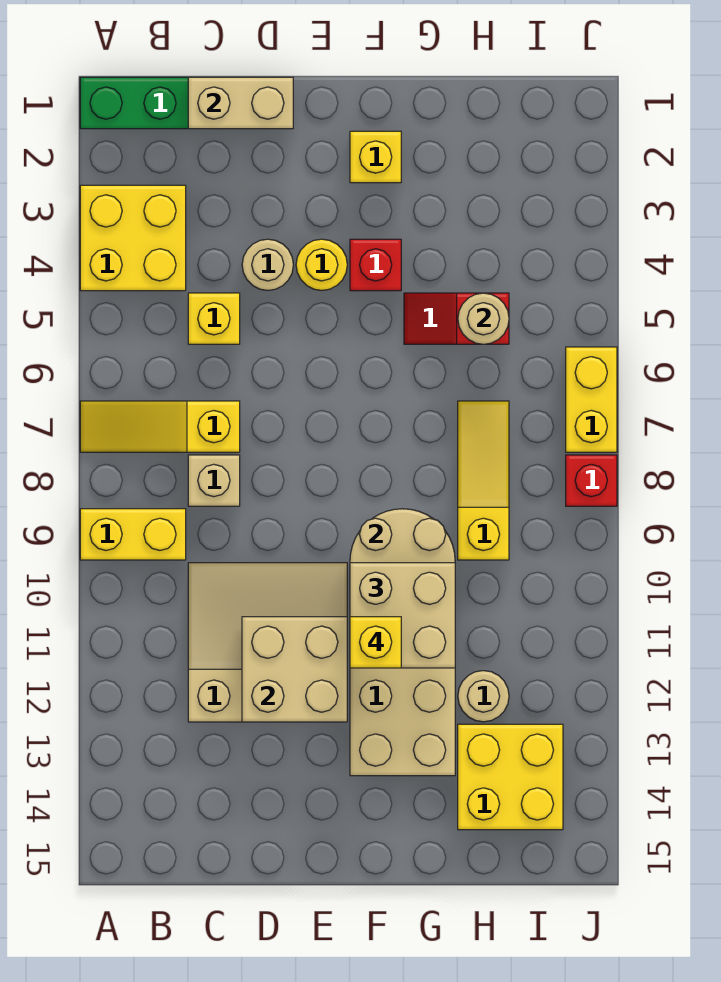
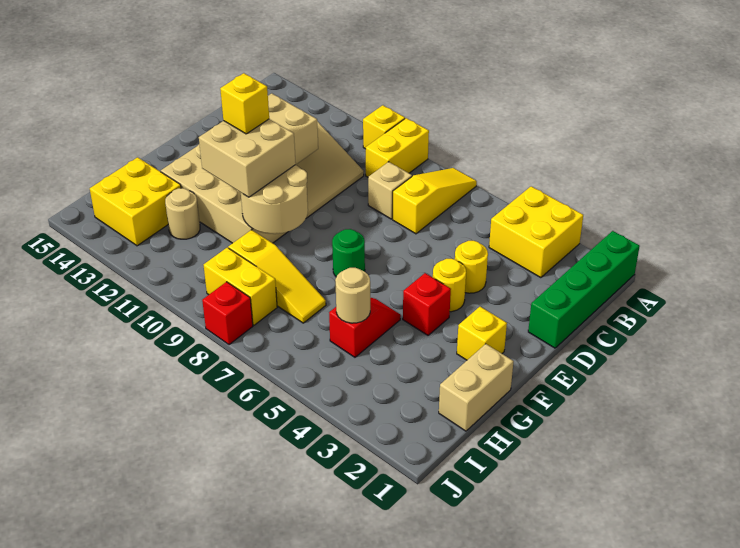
tan 1x2 brick [188,77,293,129] -> tan 1x2 brick moved to [439,344,514,431]
yellow 1x1 brick [188,293,240,344] -> yellow 1x1 brick moved to [363,105,405,149]
tan 1x1 round brick [242,239,293,290] -> yellow 1x1 round brick [455,241,488,293]
none -> green 1x1 round brick [332,229,365,277]
yellow 1x2 brick [566,347,617,452] -> yellow 1x2 brick moved to [204,248,277,325]

